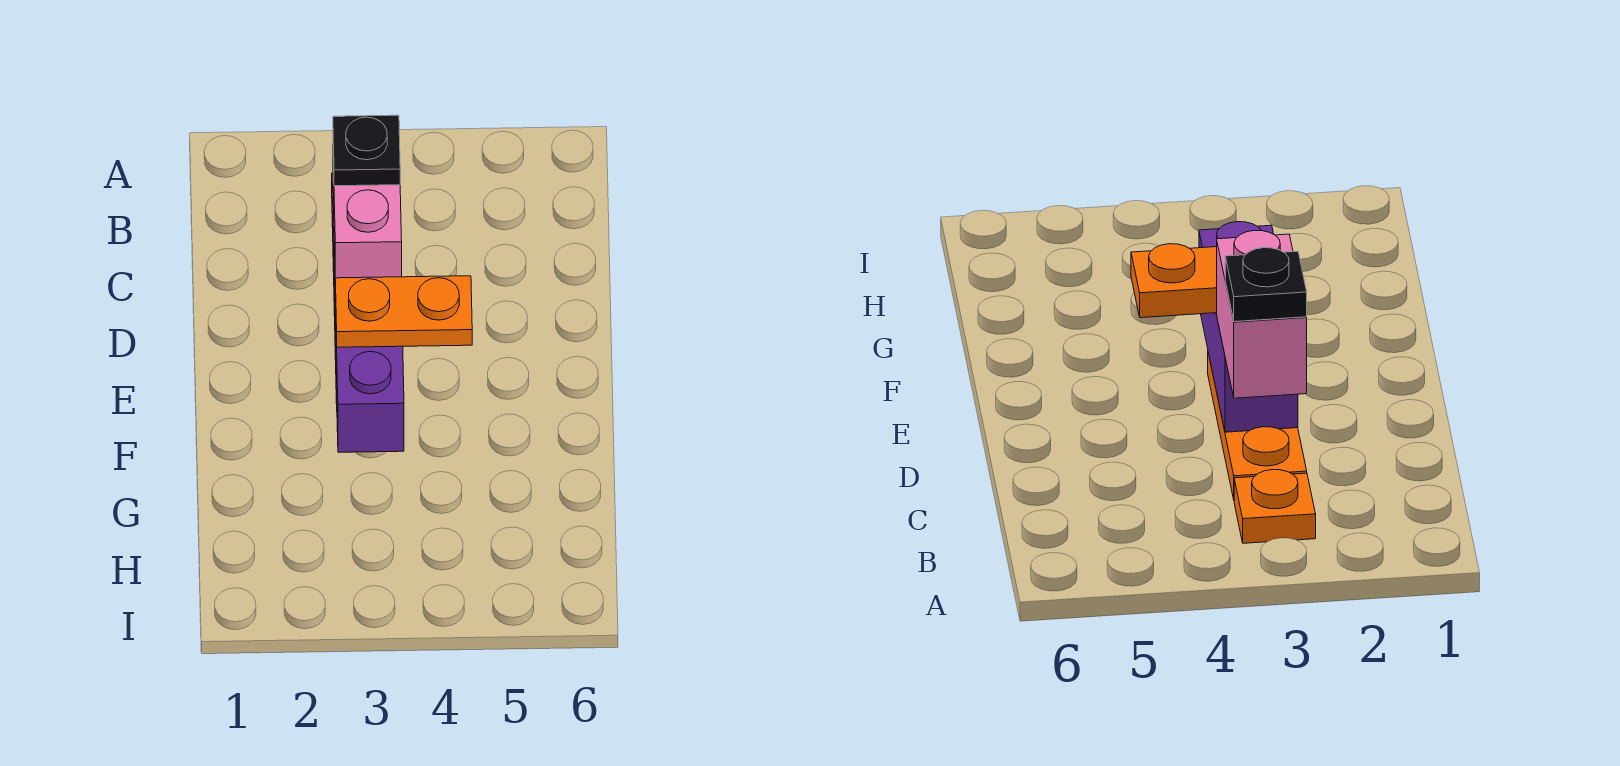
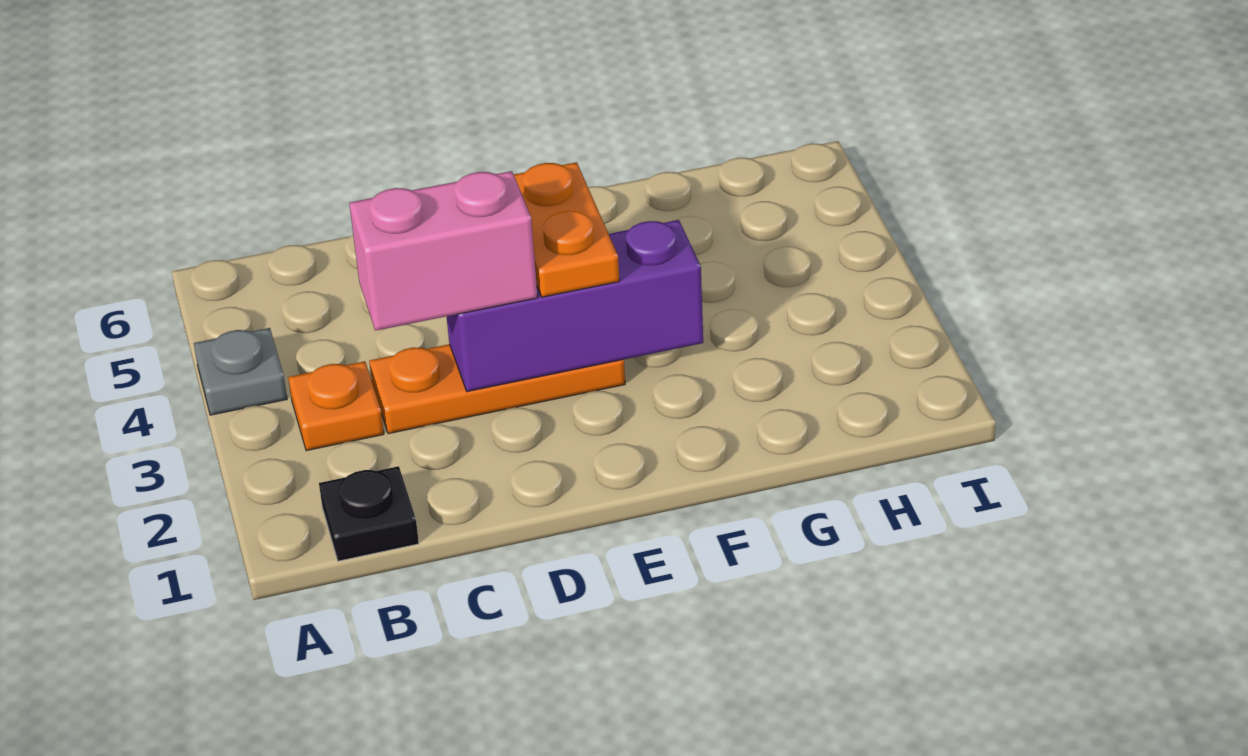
none -> grey 1x1 plate [194,328,287,415]
black 1x1 plate [333,115,400,186] -> black 1x1 plate moved to [319,466,419,561]

